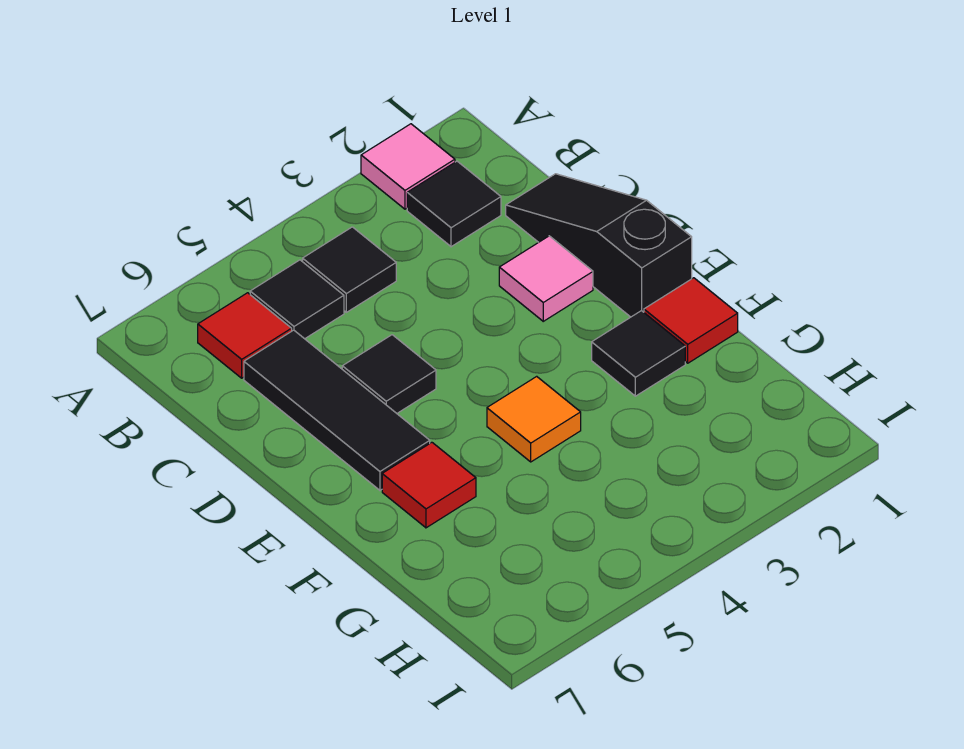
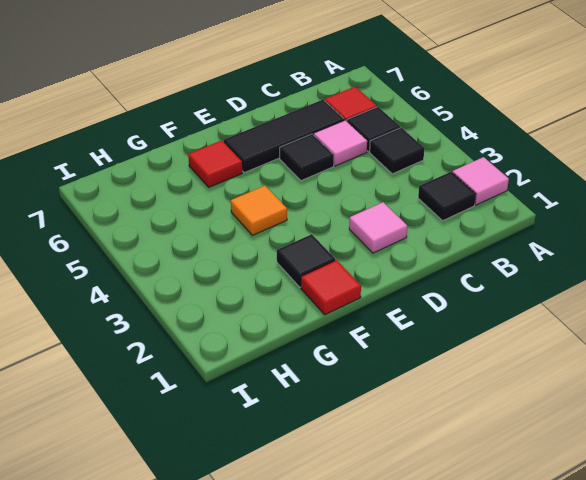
black 1x3 slope [506,174,692,317] -> none
none -> pink 1x1 tile [314,120,367,166]

